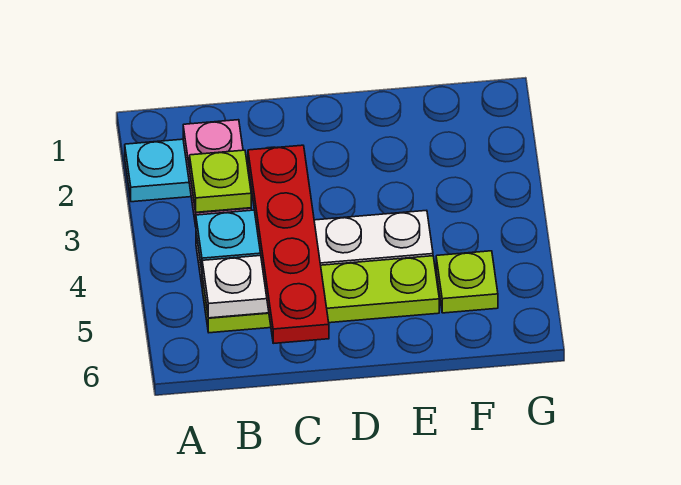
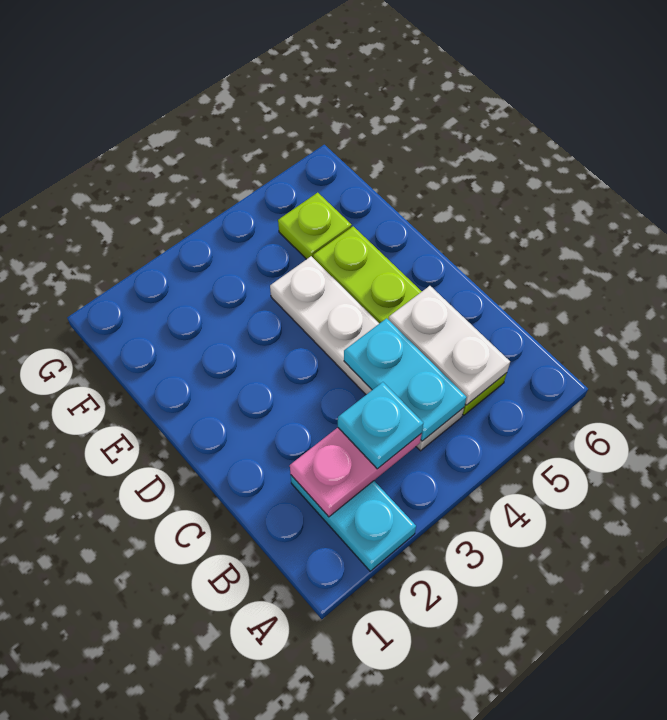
lime 1x1 plate [190,150,251,212] -> cyan 1x1 plate [338,382,423,469]
red 1x4 plate [248,145,329,343] -> none

